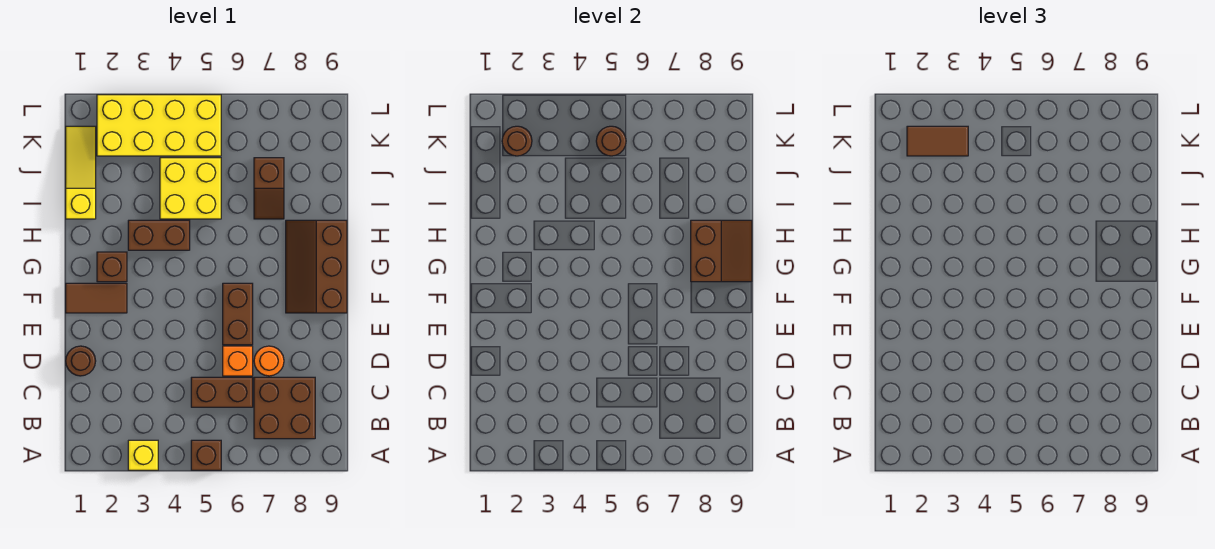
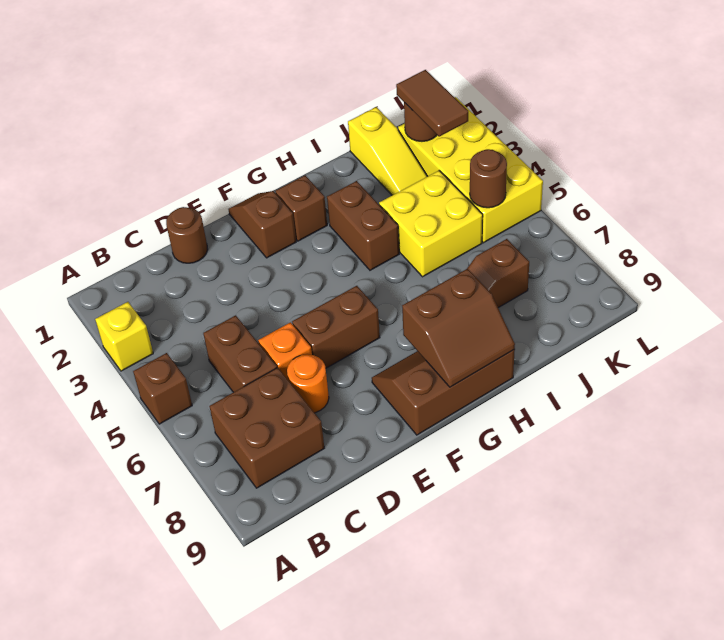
brown 1x2 tile [66,283,127,313] -> brown 1x2 slope [228,191,296,258]
yellow 1x3 slope [66,126,96,219] -> yellow 1x3 slope turned to [348,107,427,195]

